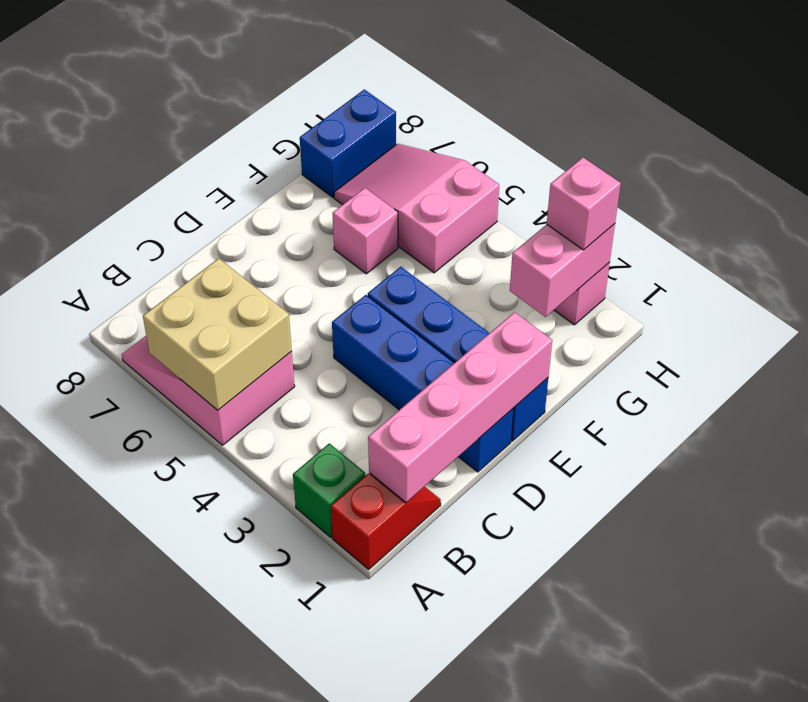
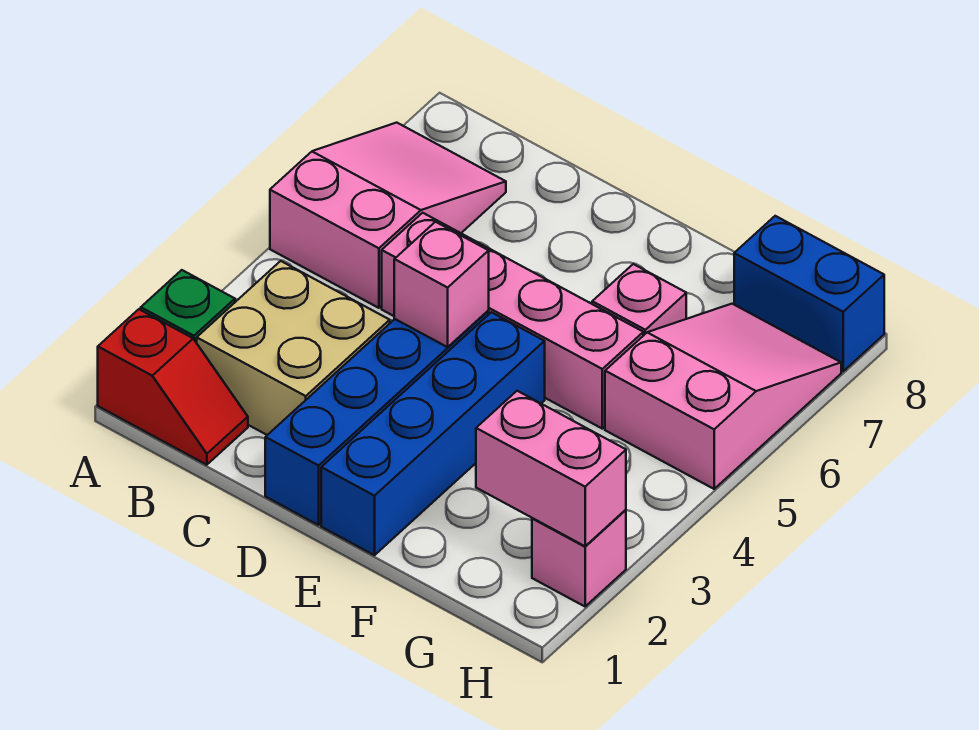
tan 2x2 brick [143,258,292,410] -> tan 2x2 brick moved to [197,261,390,435]
pink 1x4 brick [368,312,552,502] -> pink 1x4 brick moved to [382,213,643,429]
pink 1x1 brick [547,158,621,250] -> pink 1x1 brick moved to [394,222,489,347]

